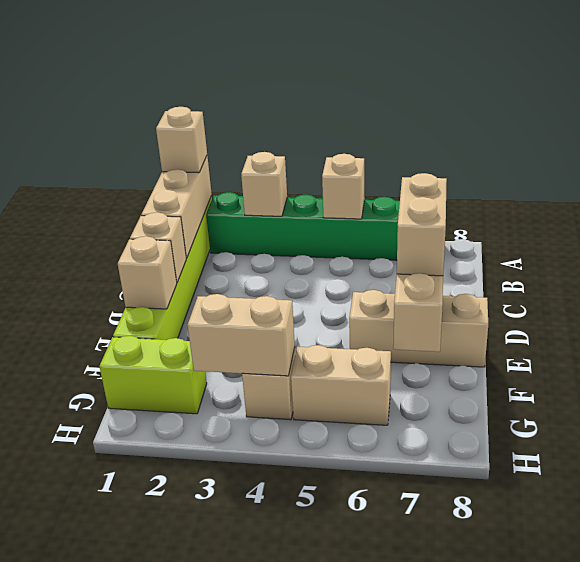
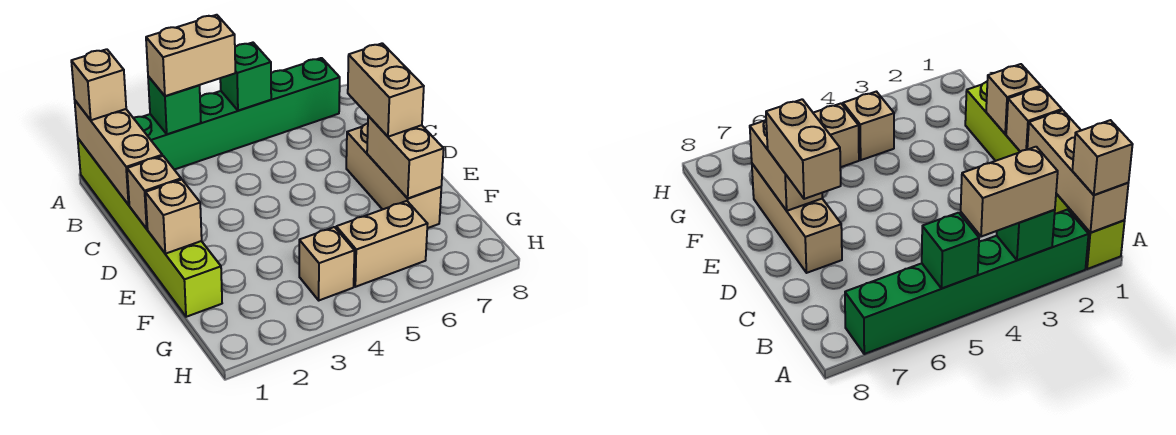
tan 1x1 brick [241,152,287,216] -> green 1x1 brick [148,76,201,134]
tan 1x1 brick [322,154,365,219] -> green 1x1 brick [220,43,271,111]
tan 1x3 brick [349,290,488,367] -> tan 1x3 brick turned to [346,123,441,228]
lime 1x2 brick [99,336,207,414] -> none
tan 1x2 brick [188,294,295,376] -> tan 1x2 brick moved to [146,15,235,96]

